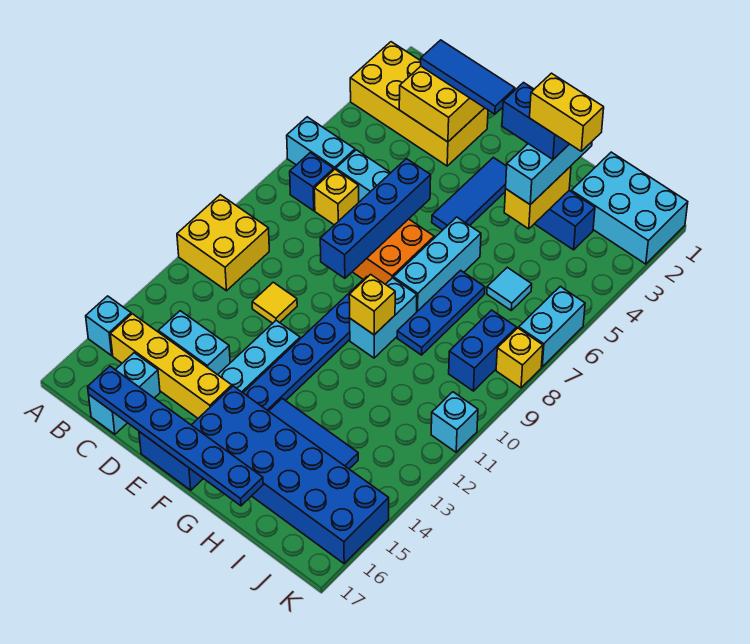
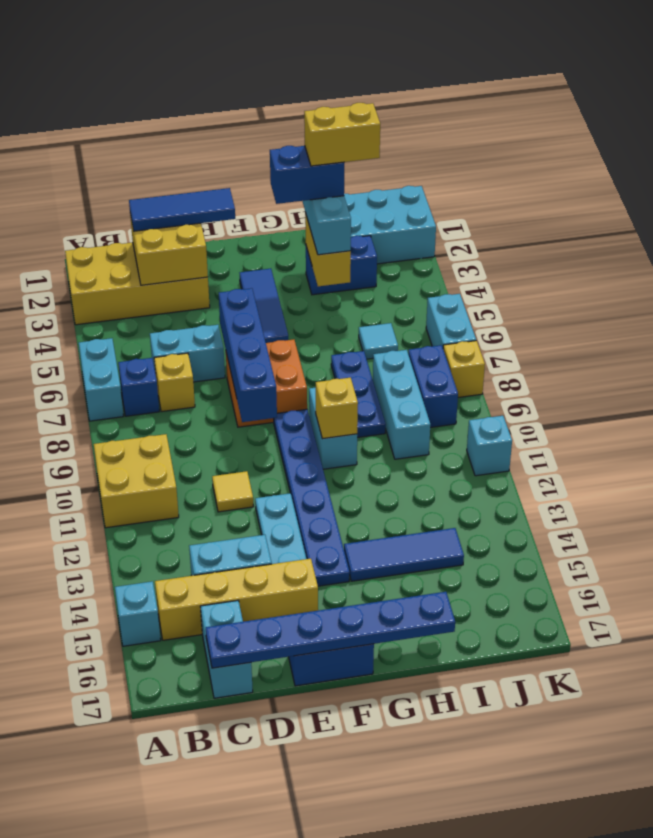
cyan 1x2 brick [287,117,355,170] -> cyan 1x2 brick turned to [79,338,124,421]
blue 2x6 brick [192,386,389,564] -> none
cyan 1x3 brick [393,217,481,311] -> cyan 1x3 brick moved to [373,350,430,459]

